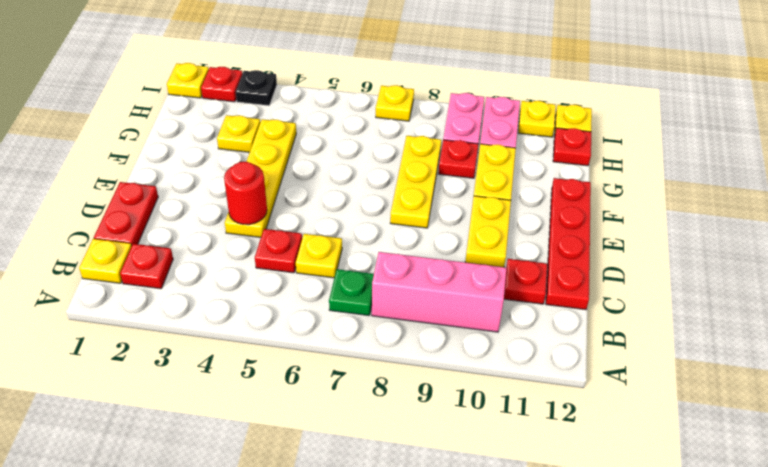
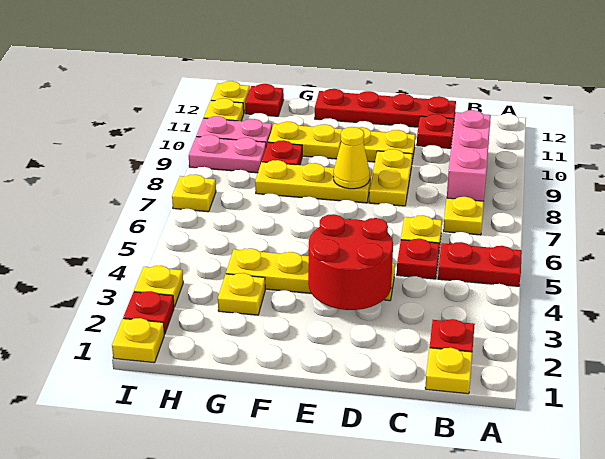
green 1x1 plate [329,269,374,315] -> yellow 1x1 plate [443,197,484,235]
red 1x2 plate [94,182,158,246] -> red 1x2 plate moved to [438,242,522,286]
red 1x1 round brick [224,162,267,225] -> red 2x2 round brick [308,214,393,310]
none -> yellow 1x2 plate [369,149,412,206]
none -> yellow 1x1 cone [333,127,370,189]
black 1x1 plate [236,70,277,106] -> yellow 1x1 plate [134,266,183,307]

